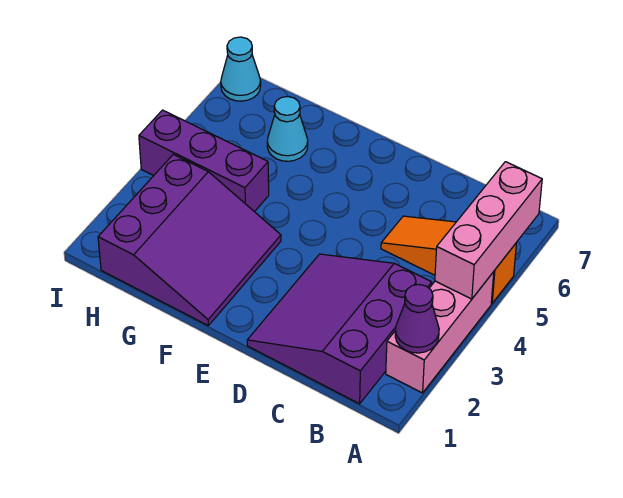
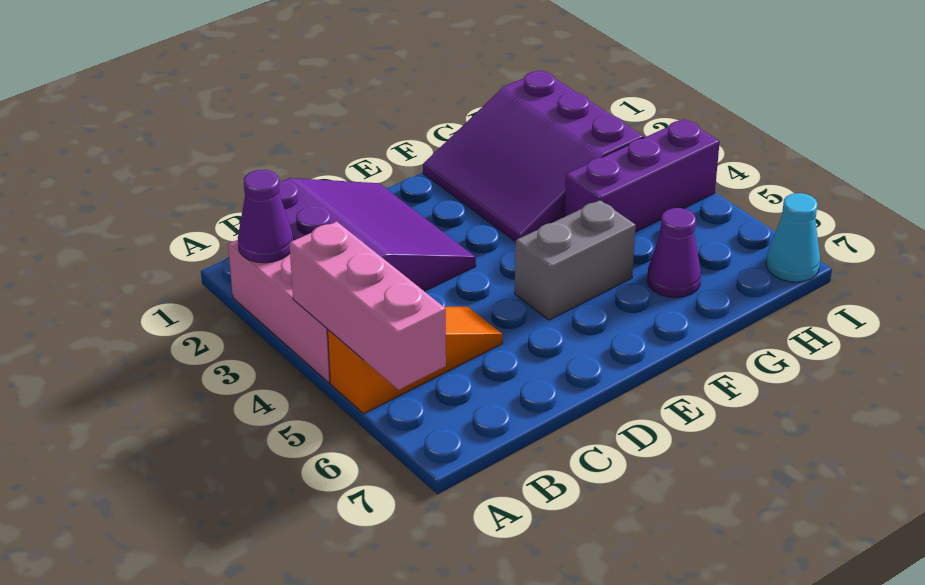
none -> grey 1x2 brick [515,200,636,320]
cyan 1x1 cone [267,96,308,161] -> purple 1x1 cone [647,208,701,298]

